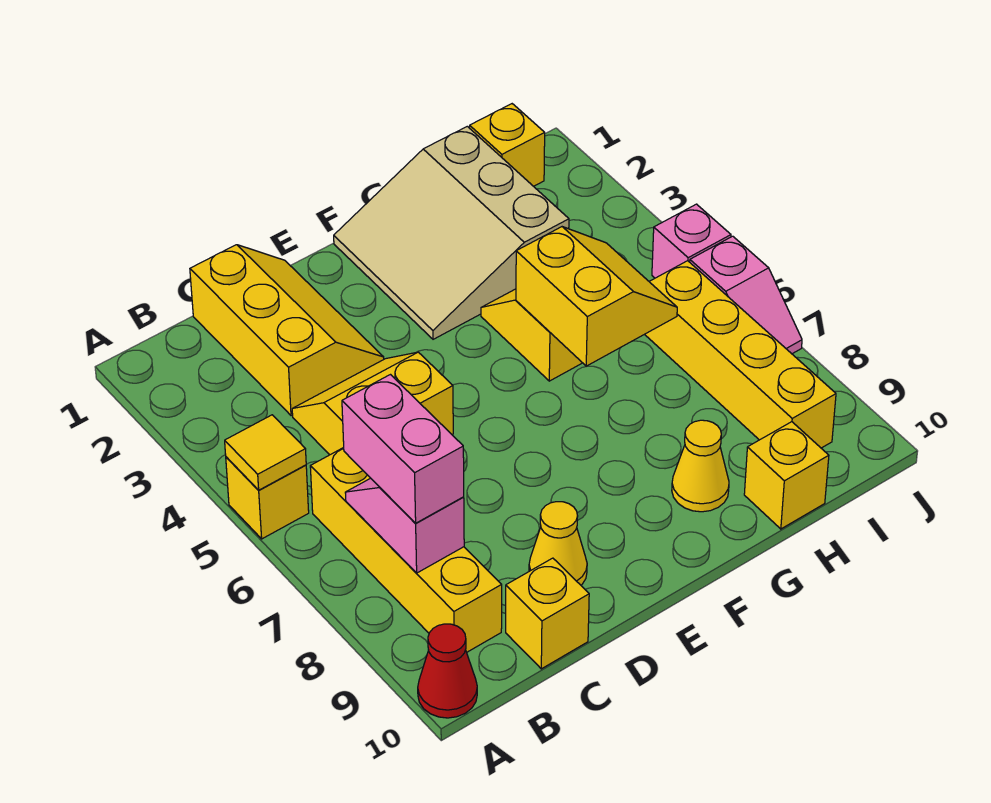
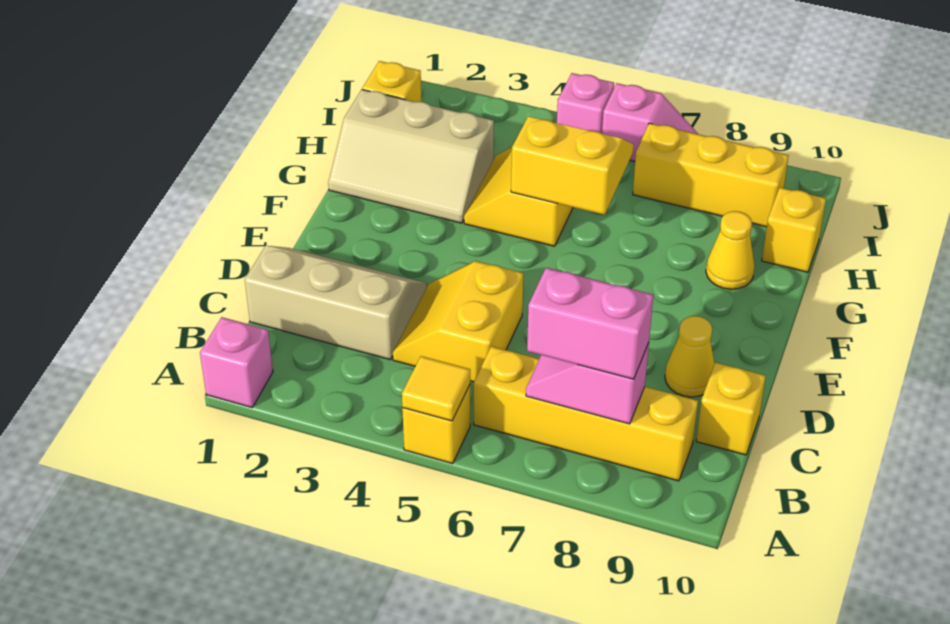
none -> pink 1x1 brick [200,317,273,407]
red 1x1 cone [418,624,477,718] -> none
yellow 2x3 slope [190,245,384,416] -> tan 2x3 slope [245,246,427,360]
tan 3x3 slope [334,126,569,339] -> tan 2x3 slope [328,90,494,223]
yellow 1x4 brick [645,261,836,448] -> yellow 1x3 brick [633,123,789,227]

